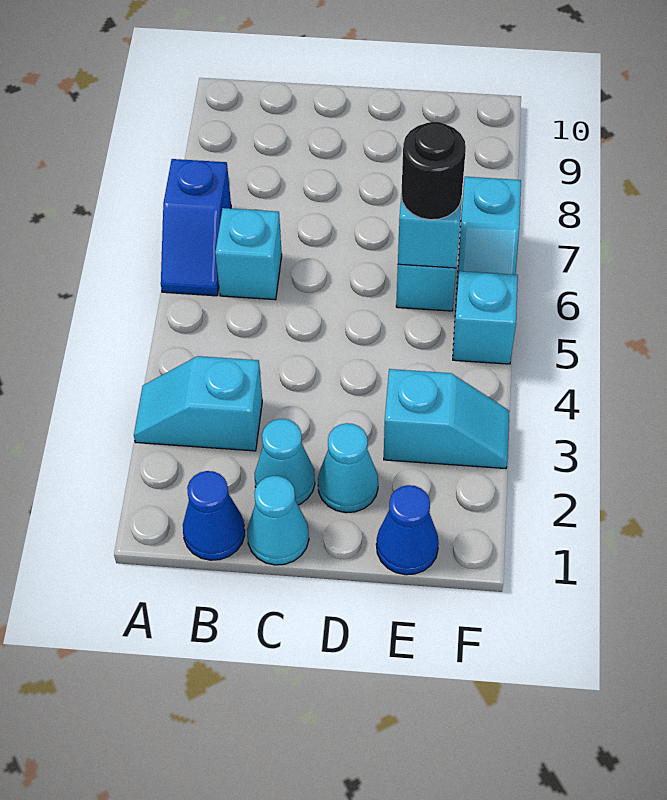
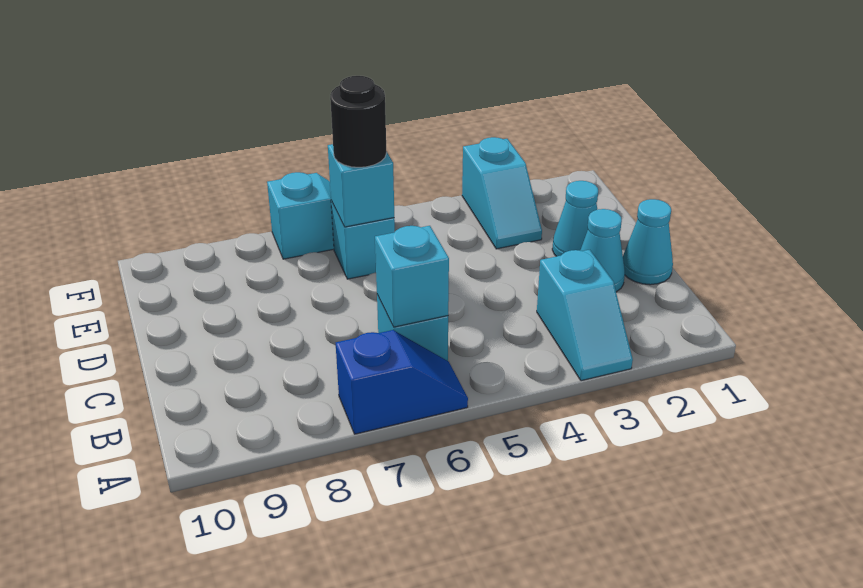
blue 1x1 cone [183,471,245,560] -> none
blue 1x1 cone [376,485,439,575] -> none
cyan 1x2 slope [384,369,509,469] -> cyan 1x2 slope turned to [462,137,542,249]
cyan 1x1 brick [453,271,518,364] -> cyan 1x1 brick moved to [375,226,449,327]

